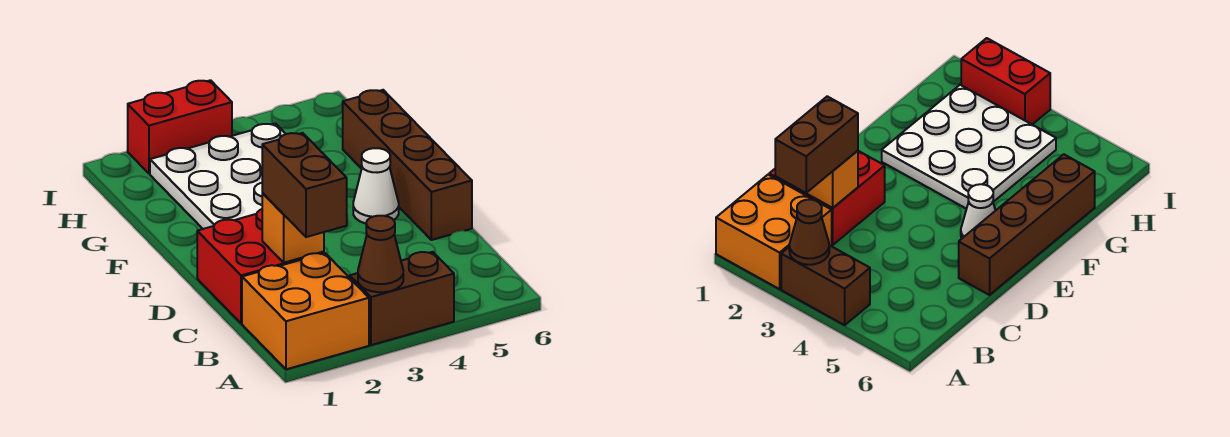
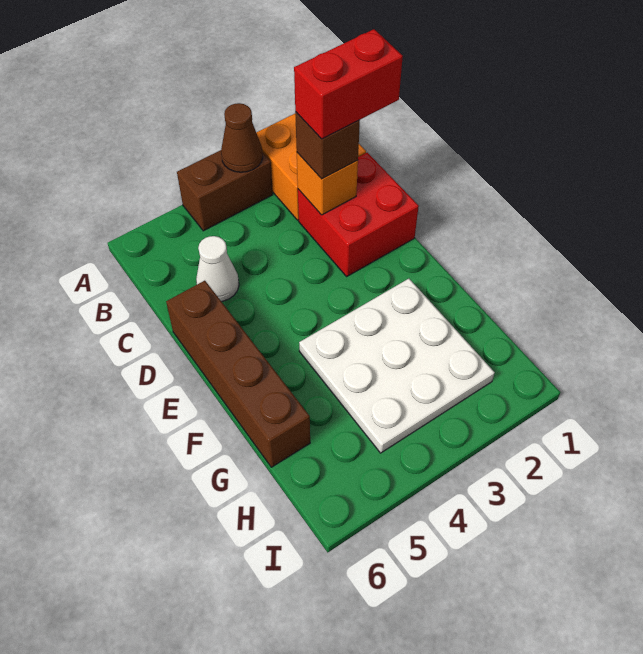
brown 1x2 brick [262,133,347,237] -> brown 1x1 brick [295,112,360,179]
white 1x1 cone [353,148,399,224] -> white 1x1 cone moved to [196,236,239,302]
red 1x2 brick [128,80,232,174] -> red 1x2 brick moved to [294,29,403,139]

